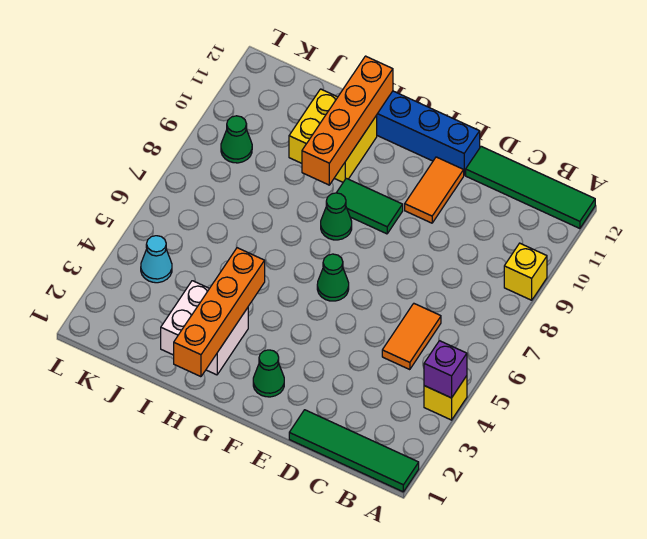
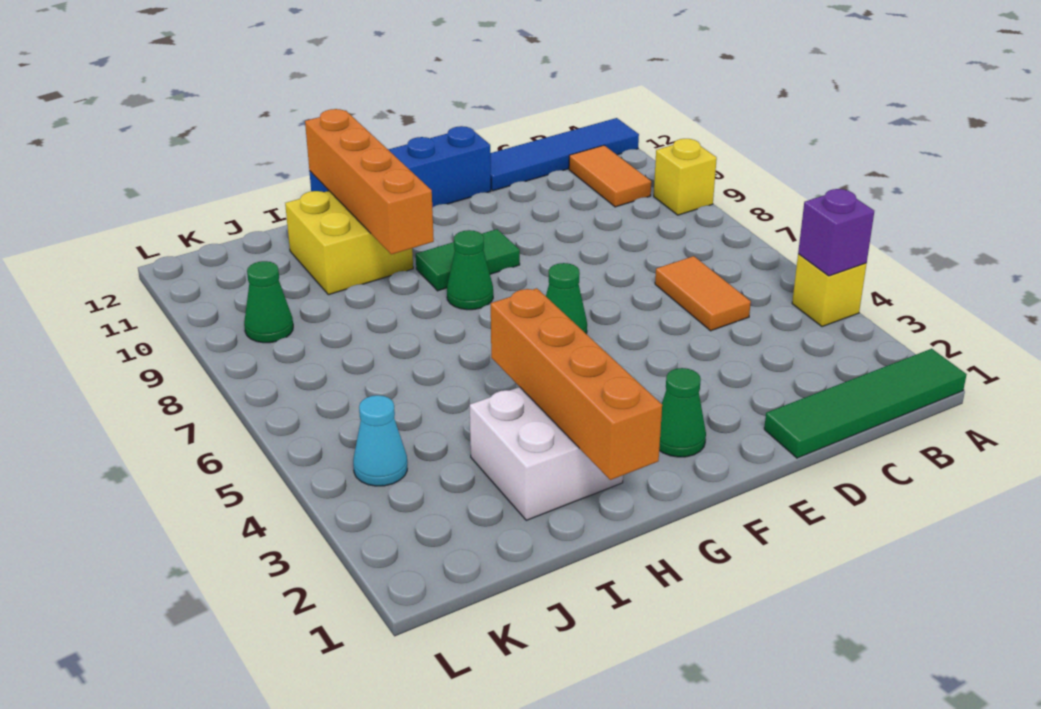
green 1x4 tile [466,146,595,229] -> blue 1x4 tile [491,118,639,191]
orange 1x2 tile [405,157,464,223] -> orange 1x2 tile moved to [569,145,651,207]

